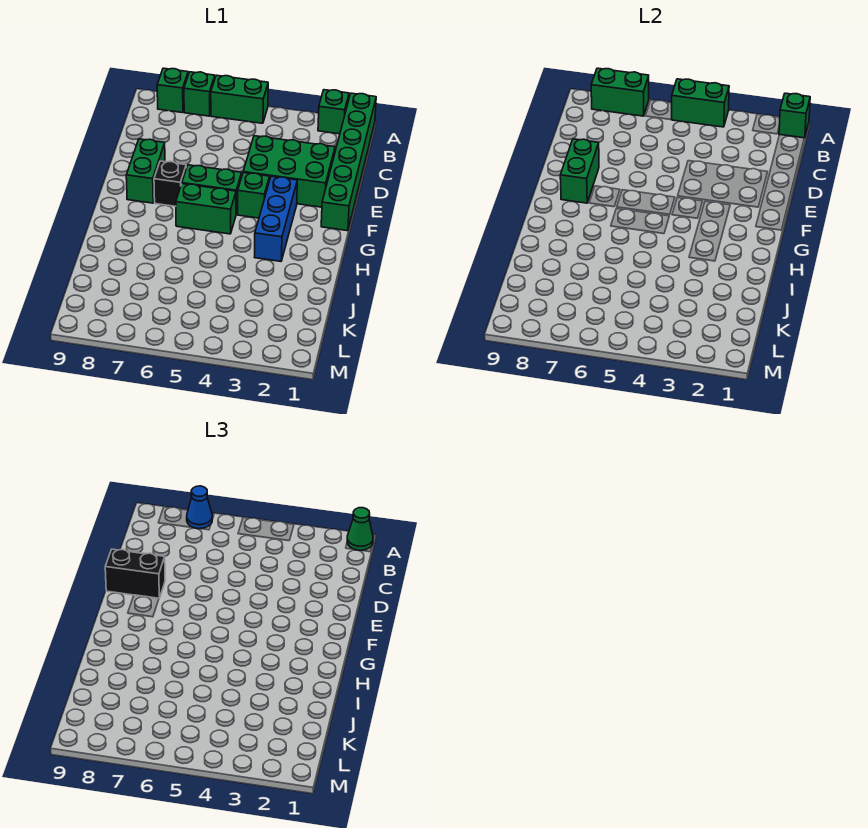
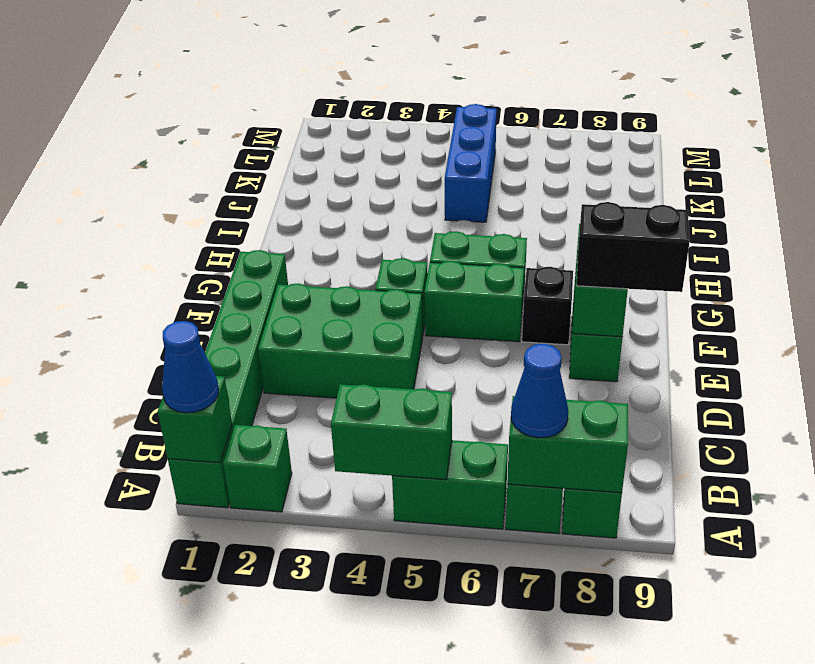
green 1x1 cone [347,508,373,550] -> blue 1x1 cone [162,321,219,413]
blue 1x3 brick [255,176,297,261] -> blue 1x3 brick moved to [445,104,497,222]

